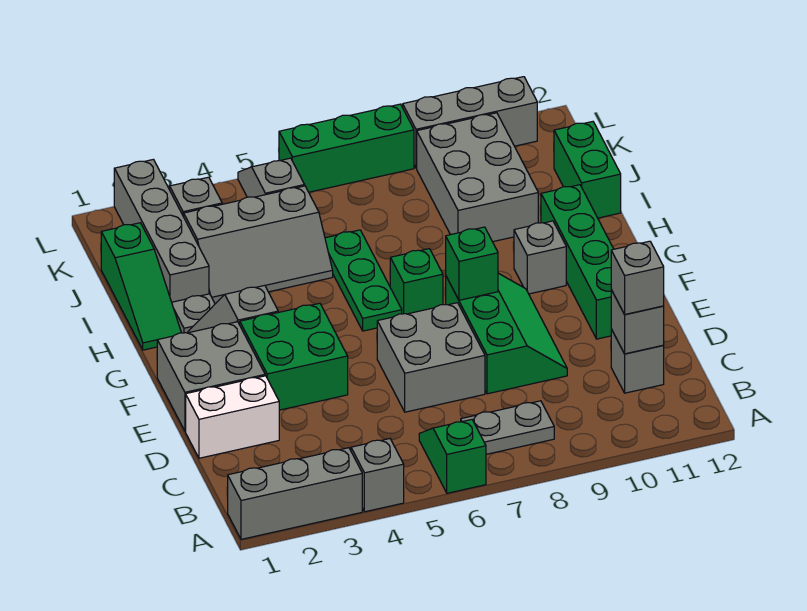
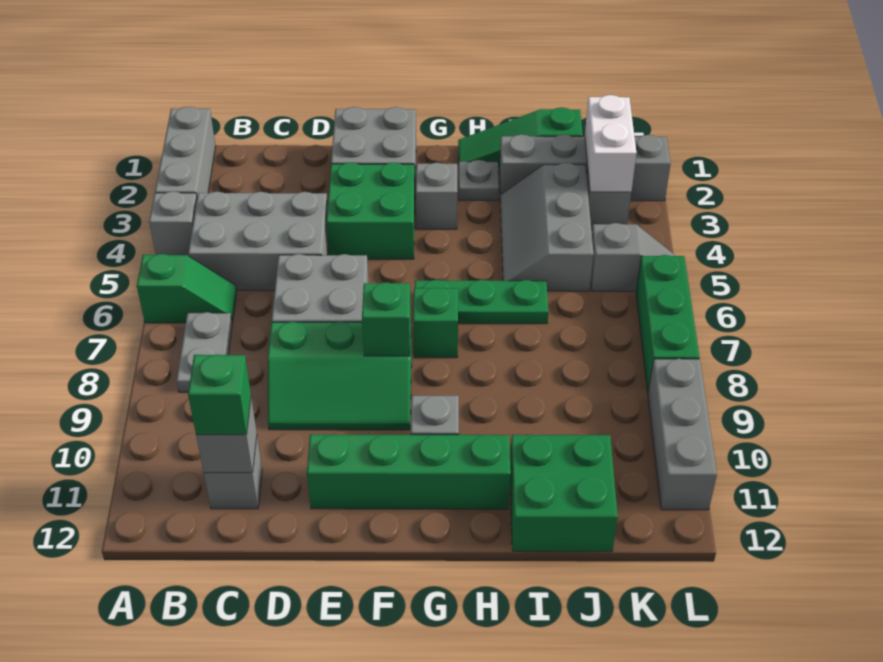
grey 1x1 brick [611,241,664,314] -> green 1x1 brick [188,355,251,435]
white 1x2 brick [186,376,279,458] -> white 1x2 brick moved to [585,95,636,192]
grey 2x3 brick [417,113,538,242] -> grey 2x3 brick moved to [188,192,328,291]
green 1x2 brick [554,122,621,218] -> green 2x2 brick [510,435,618,552]

